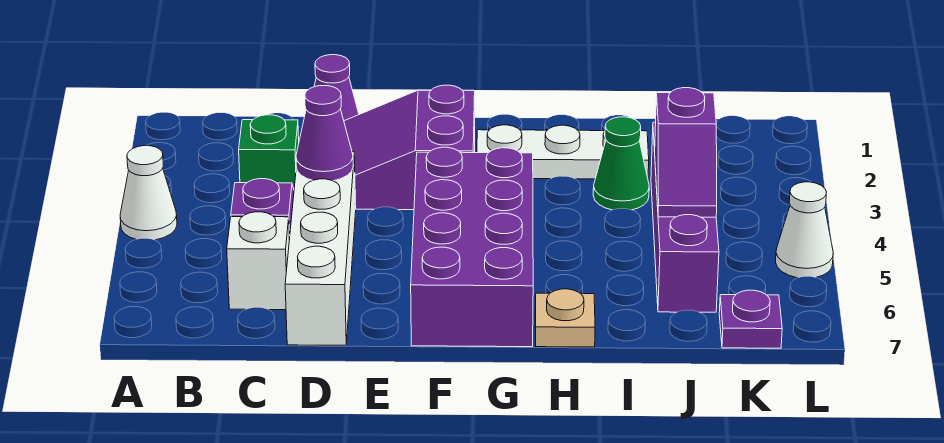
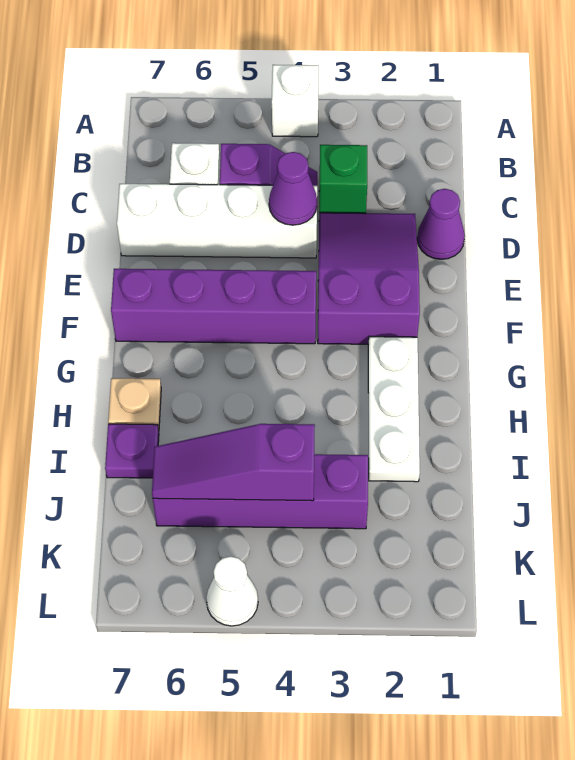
white 1x1 cone [120,146,177,240] -> white 1x1 brick [272,65,319,137]
purple 2x4 brick [411,147,533,347] -> purple 1x4 brick [111,269,316,344]
green 1x1 cone [593,117,649,210] -> none
purple 1x2 slope [655,88,717,217] -> purple 1x3 slope [152,424,315,501]
purple 1x1 plate [719,290,782,348] -> purple 1x1 plate moved to [105,424,159,478]

